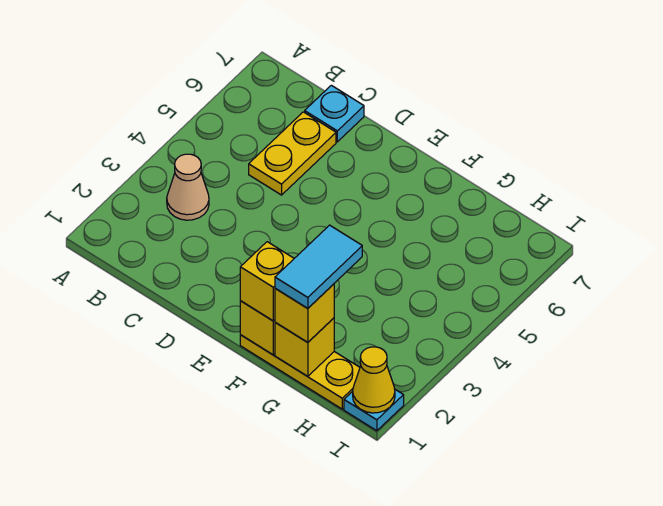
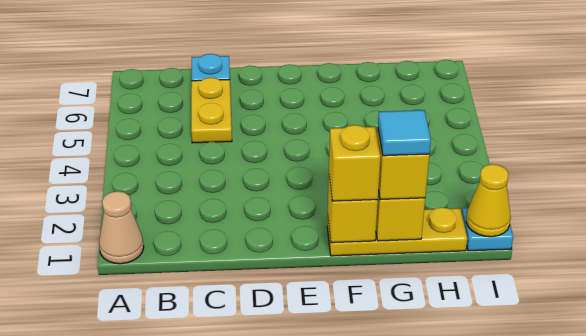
tan 1x1 cone [167,154,209,220] -> tan 1x1 cone moved to [99,191,144,264]
cyan 1x2 tile [275,225,362,308] -> cyan 1x1 tile [378,110,431,156]

